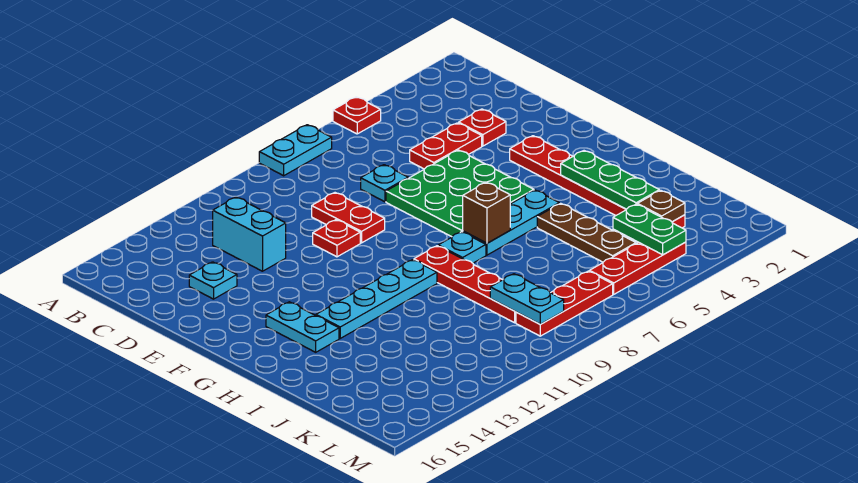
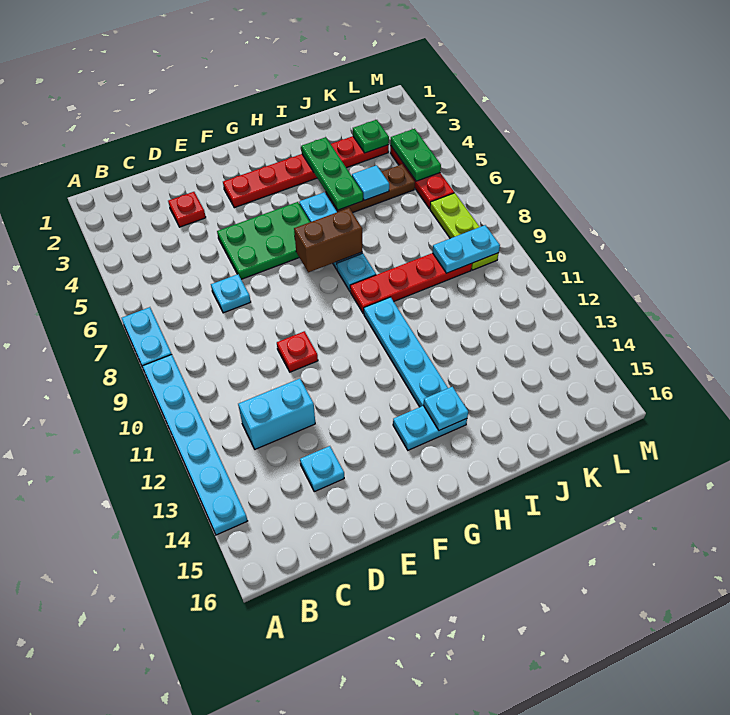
red 1x1 plate [333,97,381,134] -> none
none -> cyan 1x6 plate [142,355,247,535]
red 1x2 plate [410,123,482,169] -> none
red 1x2 plate [312,193,385,243] -> none
green 3x3 plate [386,150,534,237] -> green 2x3 plate [217,202,310,279]
green 1x3 plate [561,151,659,209] -> green 1x3 plate turned to [301,137,363,210]
brown 1x1 brick [463,182,510,243] -> brown 1x2 brick [294,208,362,272]
none -> cyan 1x1 plate [423,387,468,430]
none -> cyan 1x1 tile [352,165,389,200]
brown 1x1 plate [637,190,685,222] -> green 1x1 plate [353,120,389,153]
green 1x2 plate [613,204,686,255] -> green 1x2 plate turned to [391,129,441,181]
red 1x3 plate [516,271,613,336] -> lime 1x3 plate [430,193,499,270]

